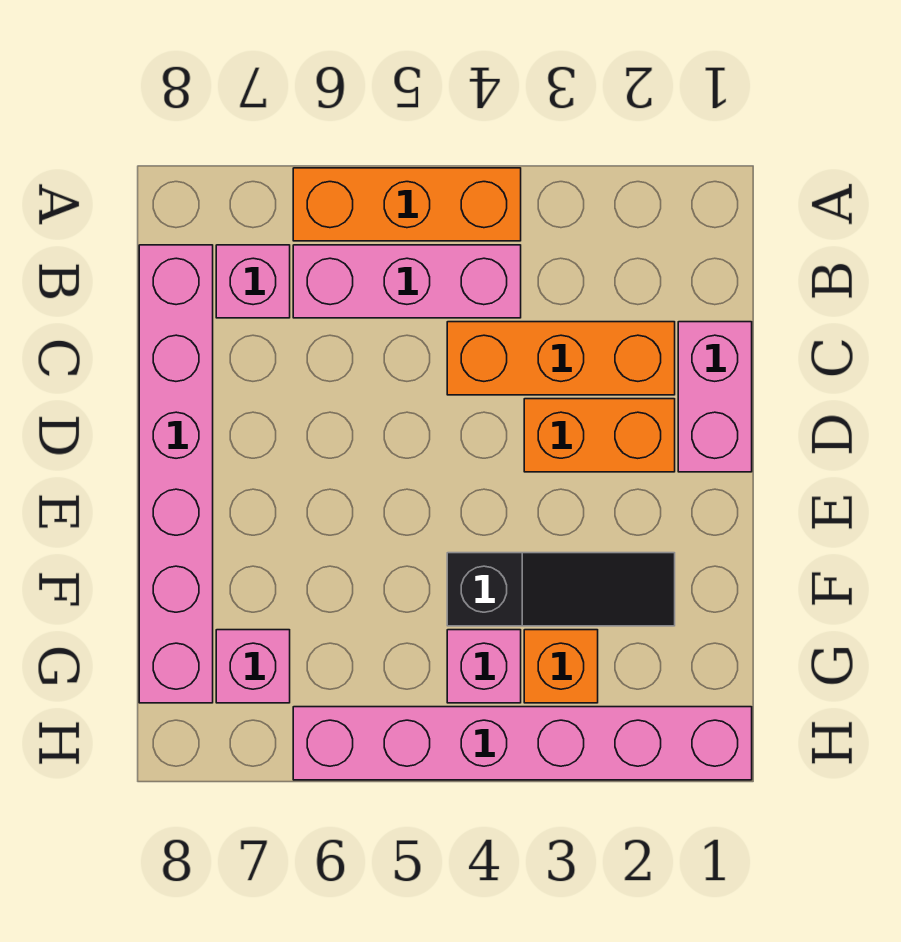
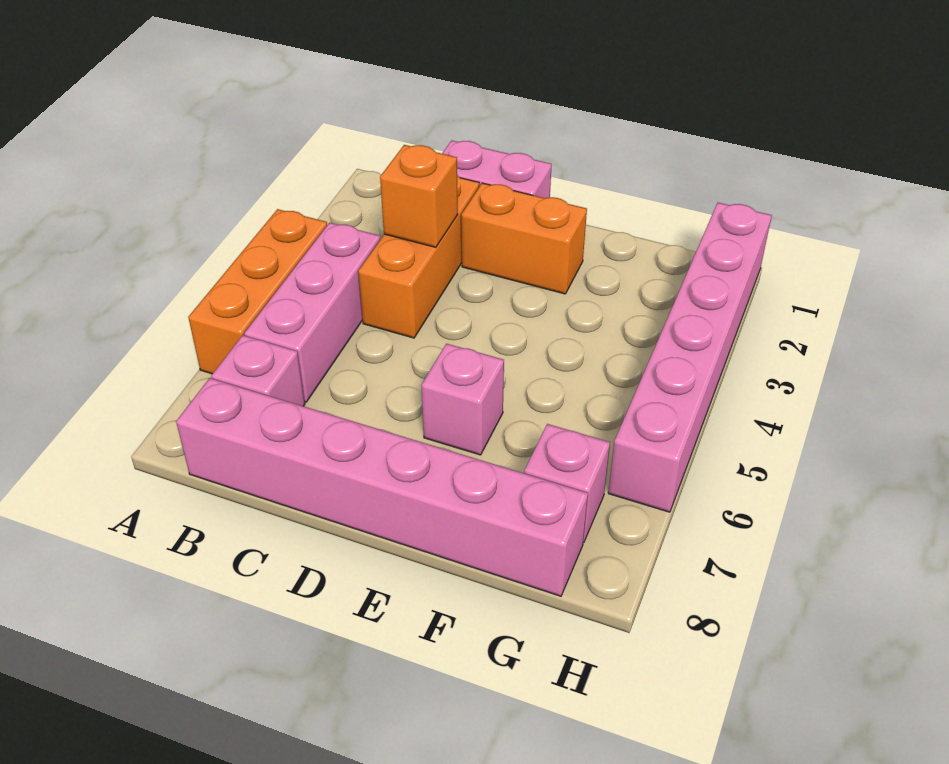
orange 1x2 brick [524,399,675,472] -> orange 1x2 brick turned to [461,183,587,294]
black 1x3 slope [447,553,675,626] -> none
orange 1x1 brick [524,630,598,703] -> orange 1x1 brick moved to [380,145,458,247]
pink 1x1 brick [447,630,521,703] -> pink 1x1 brick moved to [421,344,504,455]

